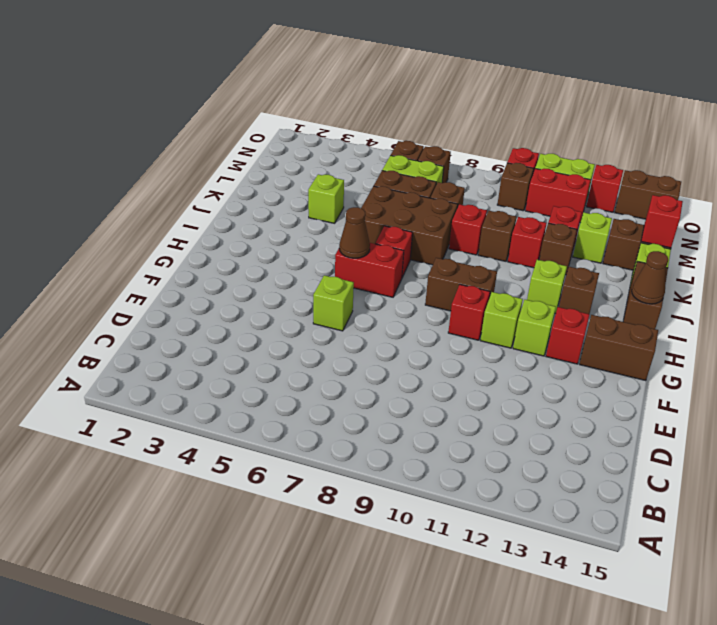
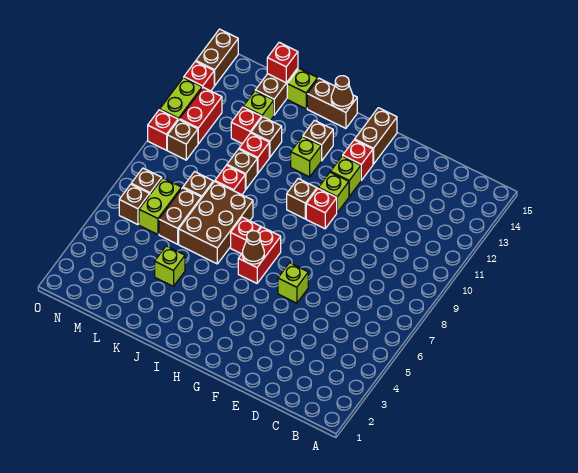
brown 1x2 brick [425,258,497,311] -> brown 1x1 brick [287,179,317,219]

